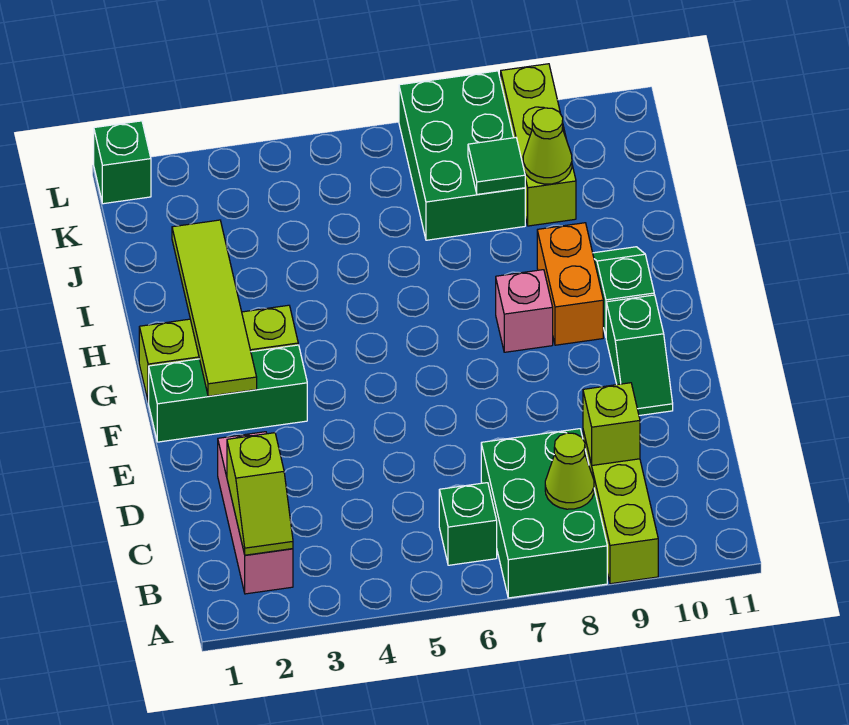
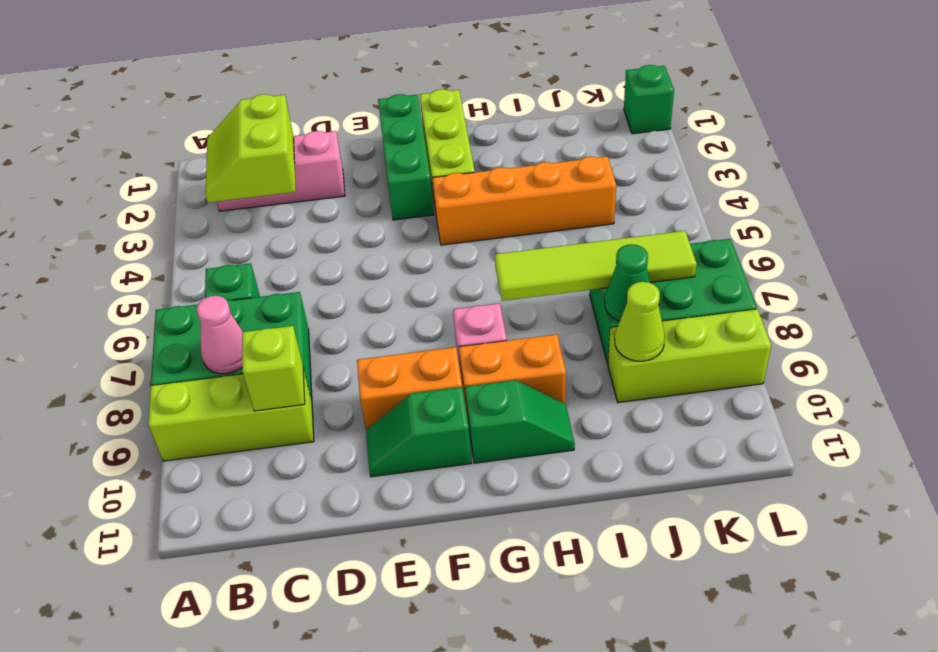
lime 1x2 slope [227,433,293,555] -> lime 2x2 slope [206,94,296,202]
lime 1x1 cone [545,433,594,509] -> pink 1x1 cone [197,296,243,374]
none -> orange 1x2 brick [357,347,462,430]
lime 1x4 tile [172,220,257,396] -> lime 1x4 tile moved to [495,231,697,301]
none -> orange 1x4 brick [433,157,616,245]
green 1x1 tile [468,138,525,194] -> green 1x1 cone [605,244,650,321]

